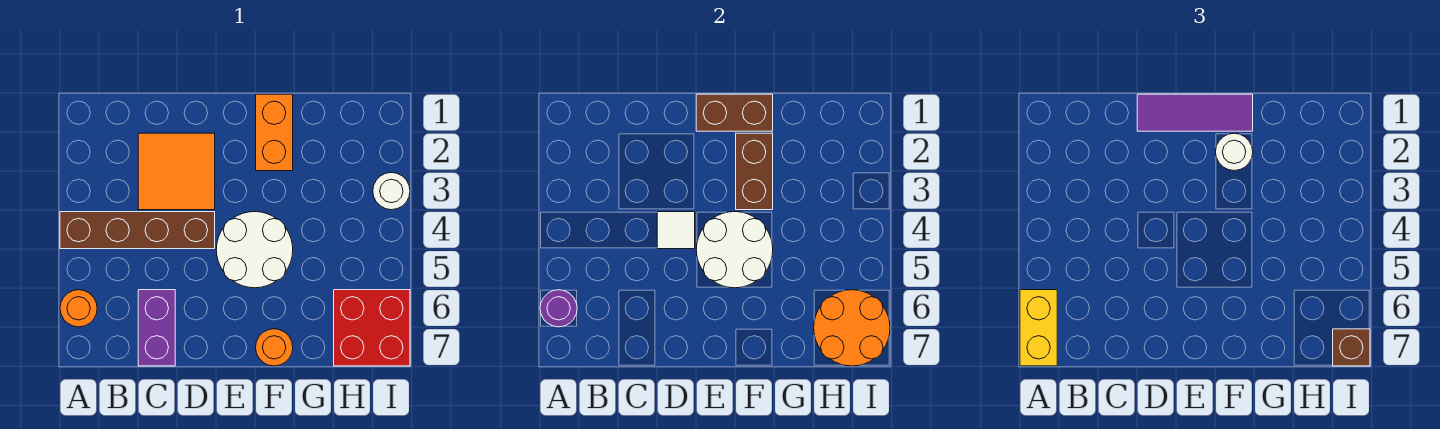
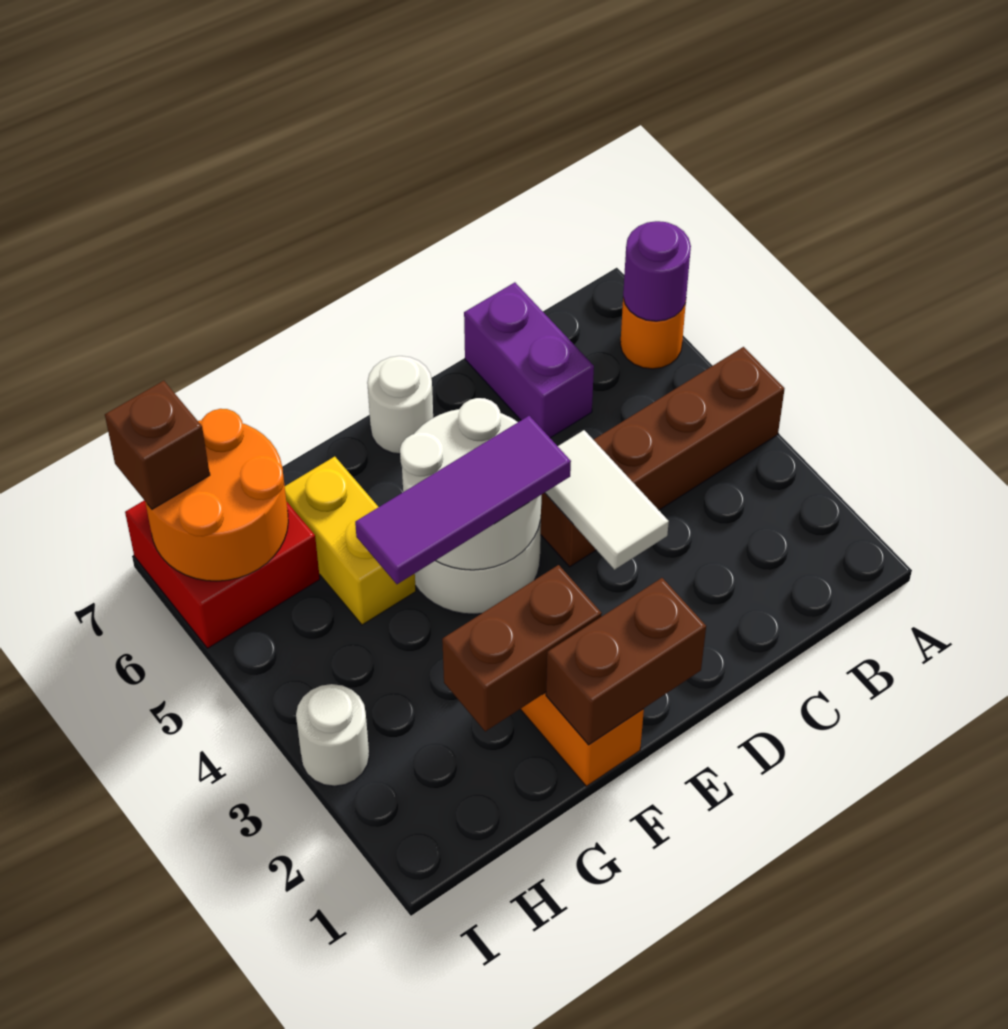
yellow 1x2 brick [1020,290,1057,366] -> yellow 1x2 brick moved to [285,457,416,625]
orange 2x2 tile [138,133,215,210] -> none
purple 1x3 tile [1137,94,1253,131] -> purple 1x3 tile moved to [355,416,571,584]
white 1x1 tile [657,212,695,249] -> white 1x2 tile [545,430,669,570]
brown 1x2 brick [736,133,773,210] -> brown 1x2 brick turned to [442,565,602,731]
white 1x1 round brick [1216,133,1253,171] -> white 1x1 round brick moved to [367,356,433,454]
orange 1x1 round brick [256,329,293,366] -> none

